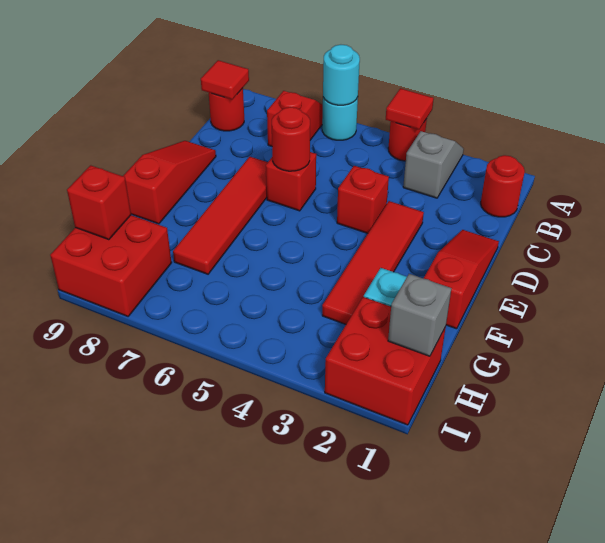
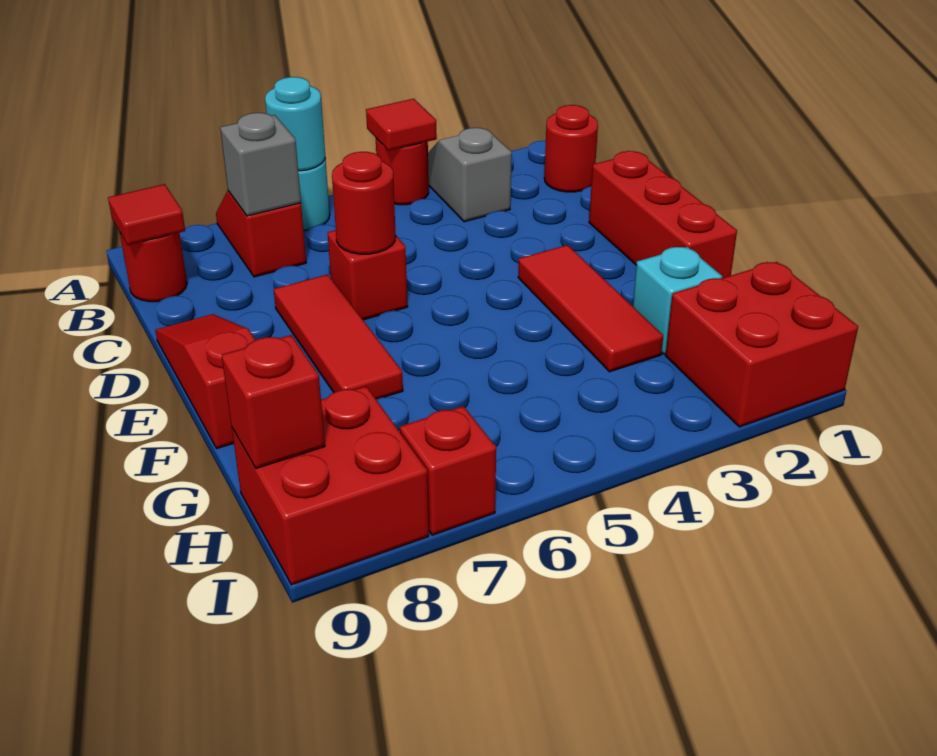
red 1x3 slope [423,230,499,329] -> red 1x3 brick [589,151,737,278]
red 1x4 tile [322,201,424,324] -> red 1x3 tile [518,245,663,372]
red 1x1 brick [337,166,389,233] -> red 1x1 brick moved to [400,406,496,535]
red 1x4 tile [173,157,268,274] -> red 1x3 tile [274,274,403,400]
grey 1x1 brick [388,274,451,356] -> grey 1x1 brick moved to [220,113,301,216]

